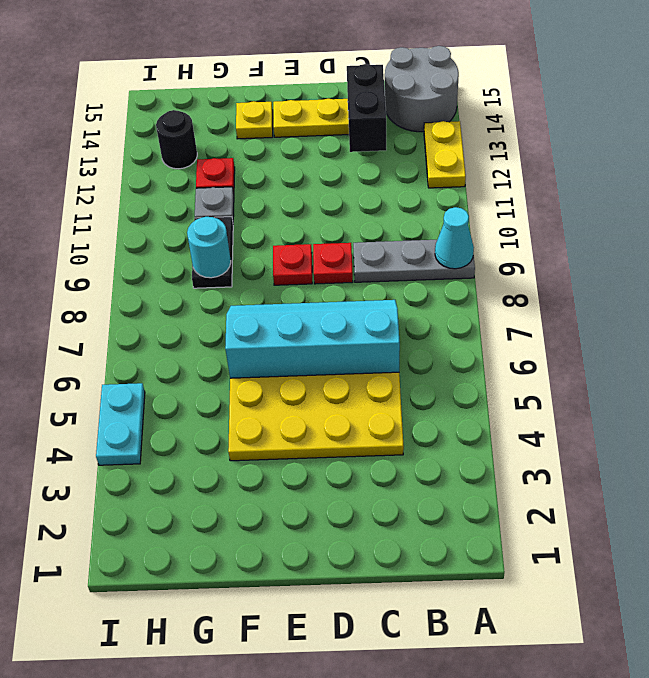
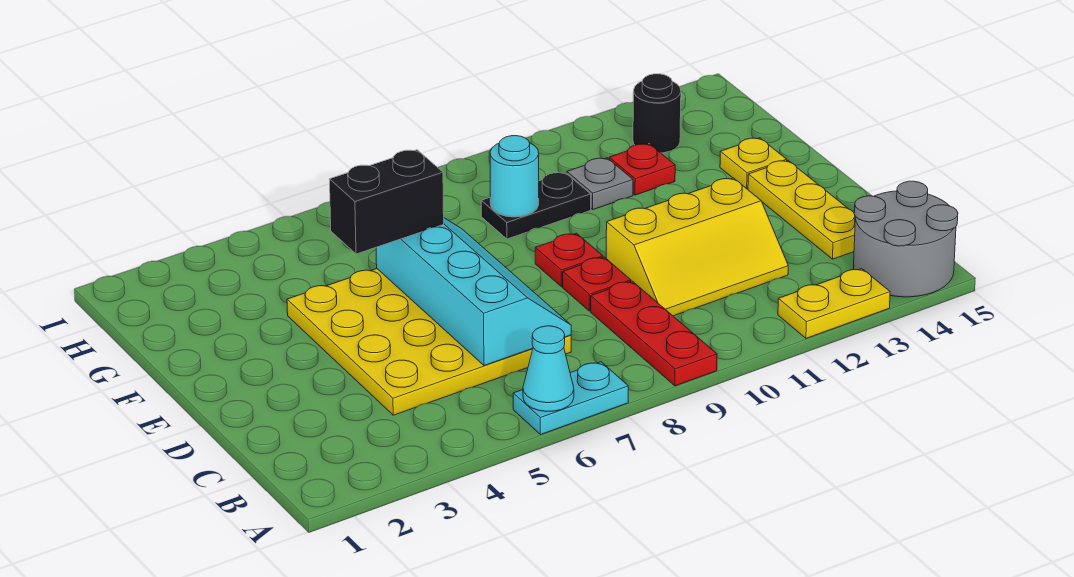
grey 1x3 plate [353,240,475,282] -> red 1x3 plate [591,281,717,386]
cyan 1x1 cone [435,207,474,269] -> cyan 1x1 cone moved to [523,326,574,411]
none -> yellow 2x3 slope [606,178,788,316]
black 1x2 brick [347,64,386,152] -> black 1x2 brick moved to [330,150,444,254]
cyan 1x2 plate [96,383,145,465] -> cyan 1x2 plate moved to [513,362,628,435]

